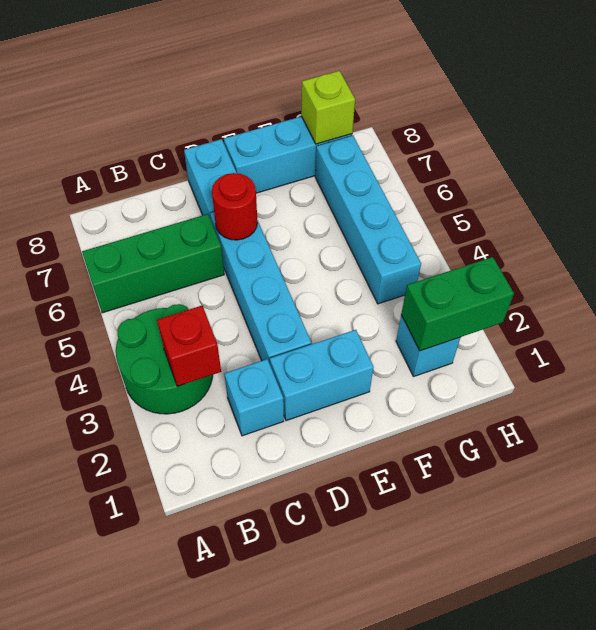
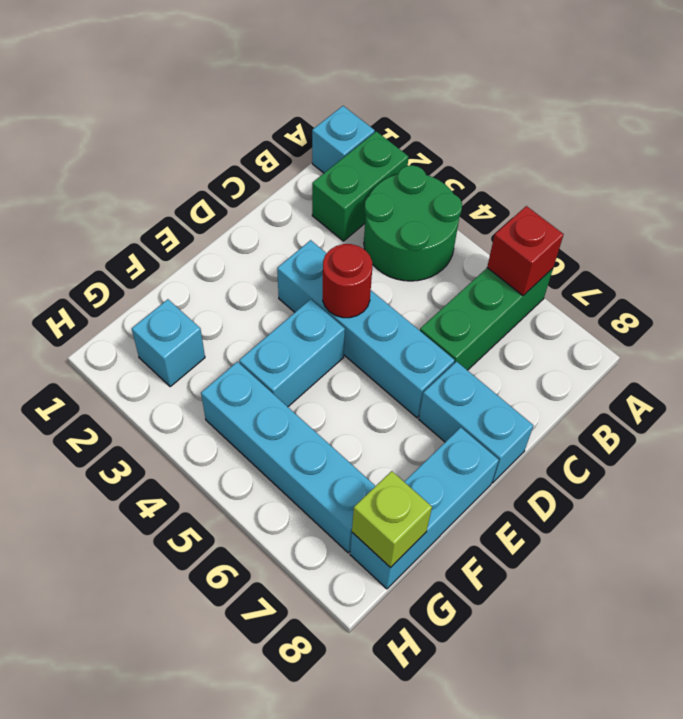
red 1x1 brick [157,306,221,386] -> red 1x1 brick moved to [487,206,564,296]
cyan 1x1 brick [224,359,284,436] -> cyan 1x1 brick moved to [312,106,375,173]
cyan 1x2 brick [270,330,374,421] -> cyan 1x2 brick moved to [239,299,345,407]
red 1x1 round brick [212,173,257,240] -> red 1x1 round brick moved to [323,244,372,318]
green 1x2 brick [401,257,514,351] -> green 1x2 brick moved to [312,131,409,241]

